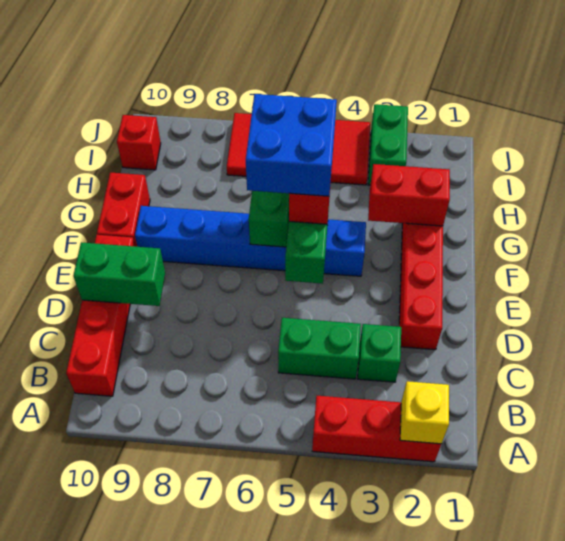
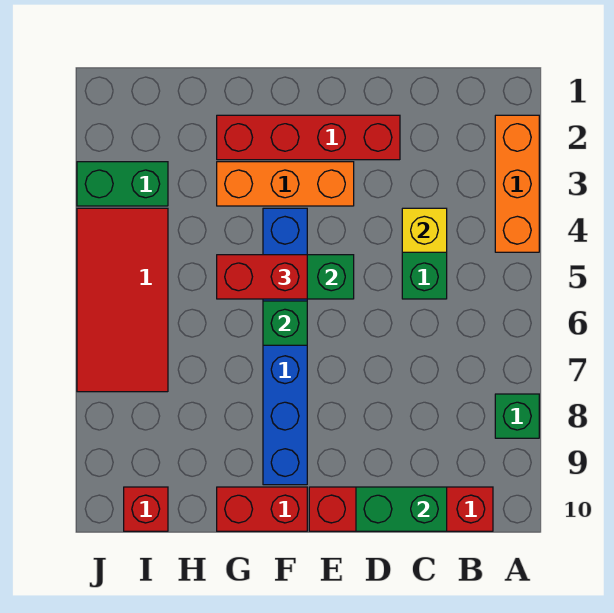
red 1x3 brick [312,396,441,462] -> orange 1x3 brick [495,115,539,252]
yellow 1x1 brick [400,381,449,444] -> yellow 1x1 brick moved to [402,208,447,252]
green 1x1 brick [358,324,401,382] -> green 1x1 brick moved to [495,394,539,438]
green 1x2 brick [73,242,165,306] -> green 1x2 brick turned to [356,487,447,531]
none -> orange 1x3 brick [217,162,354,206]
blue 2x2 brick [246,94,337,196] -> none
red 1x2 brick [368,164,450,226] -> none

